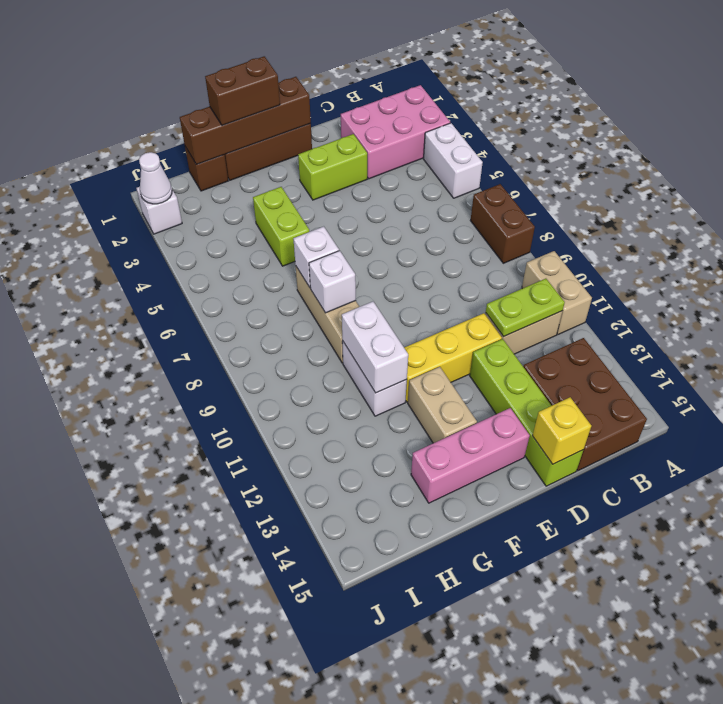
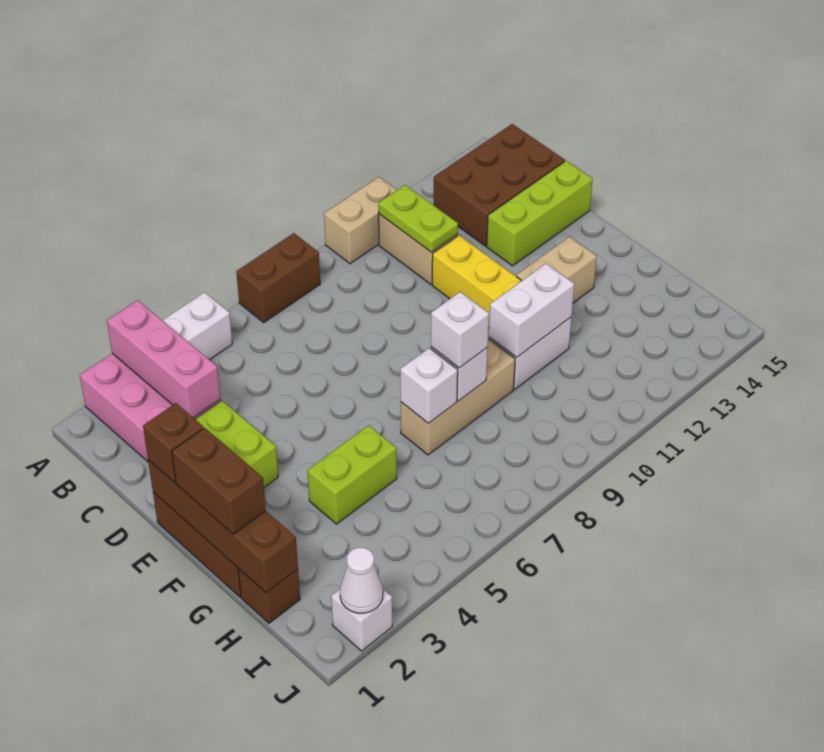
lime 1x4 brick [470,339,583,486] -> lime 1x3 brick [487,161,593,266]
yellow 1x1 brick [533,397,591,464] -> none
none -> brown 1x1 brick [143,403,204,483]
pink 1x3 brick [411,408,530,503] -> pink 1x3 brick moved to [107,300,221,418]
none -> white 1x1 brick [431,292,489,368]

